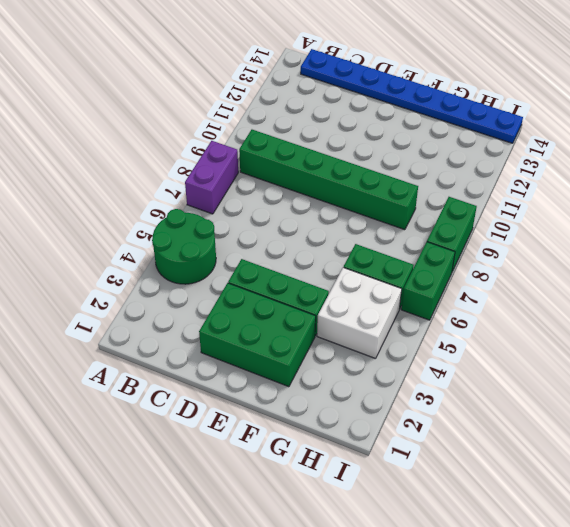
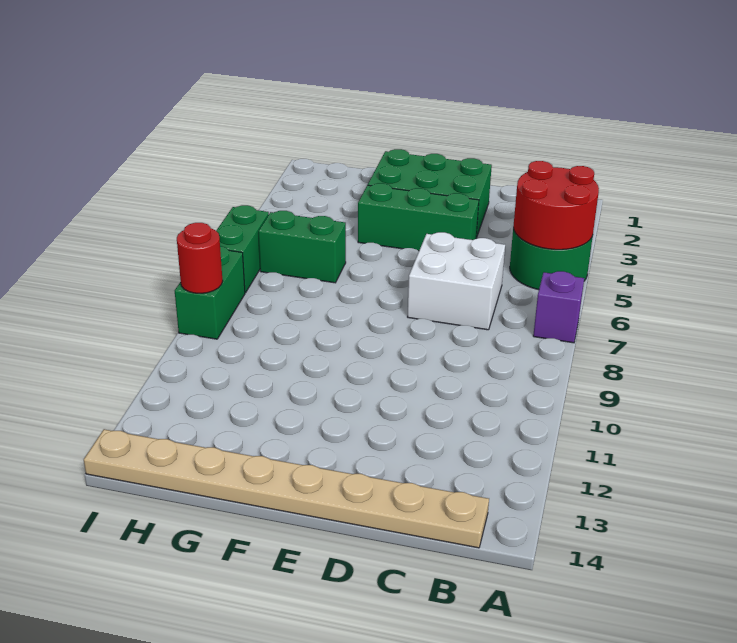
none -> red 2x2 round brick [513,161,599,250]
purple 1x2 brick [185,141,238,214] -> purple 1x1 brick [533,271,584,343]
green 1x6 brick [239,129,418,230] -> none
blue 1x8 plate [301,49,523,143] -> tan 1x8 plate [84,429,489,548]
white 2x2 brick [317,267,402,359] -> white 2x2 brick moved to [408,232,505,330]
none -> red 1x1 round brick [177,223,223,293]

